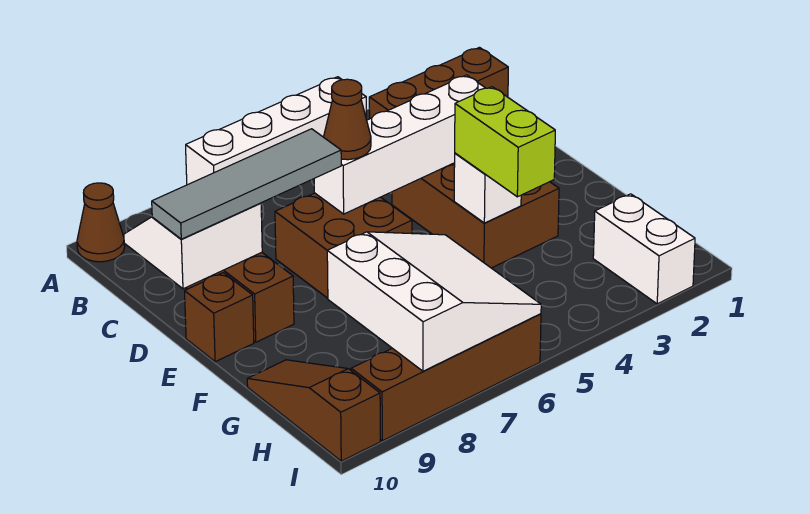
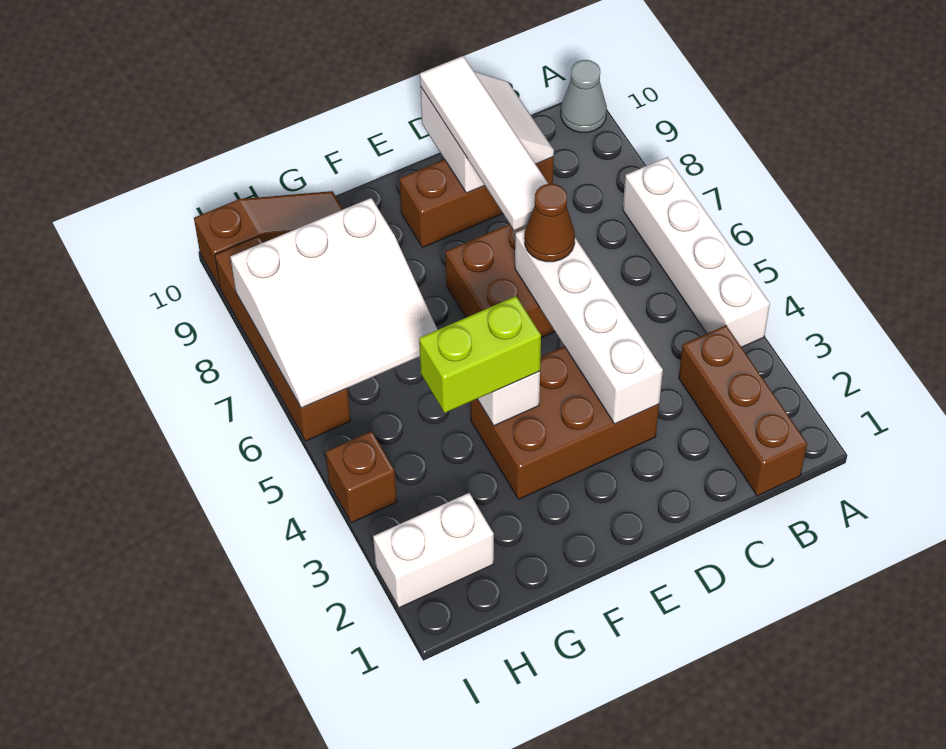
brown 1x1 cone [77,183,125,262] -> grey 1x1 cone [561,60,607,132]
grey 1x4 tile [152,129,341,239] -> white 1x4 tile [420,56,548,230]
brown 1x1 brick [185,273,254,362] -> brown 1x1 brick moved to [326,431,397,523]

